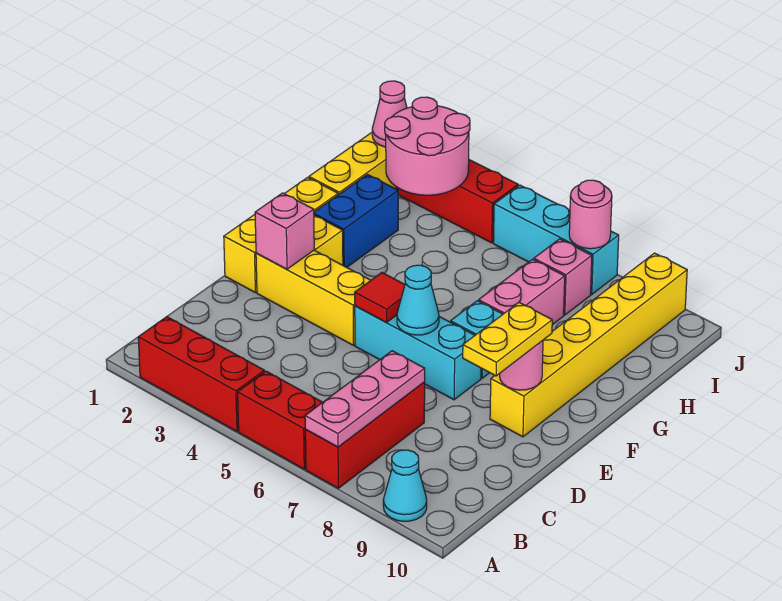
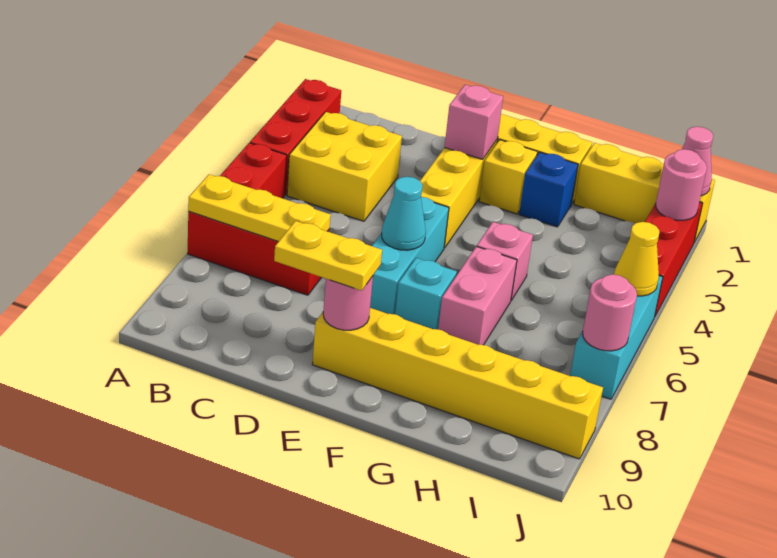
pink 1x3 plate [305,351,425,447] -> yellow 1x3 plate [188,174,331,242]
cyan 1x1 cone [383,450,427,521] -> none
none -> yellow 2x2 brick [287,112,402,221]
red 1x1 tile [355,273,405,322] -> none
blue 1x2 brick [314,175,398,267] -> blue 1x1 brick [519,152,578,227]
pink 1x2 brick [479,259,565,325] -> pink 1x2 brick turned to [438,247,517,345]
pink 2x2 round brick [385,97,470,195] -> pink 1x1 round brick [656,149,707,220]
pink 1x1 brick [534,239,592,315] -> pink 1x1 brick moved to [477,222,533,300]
none -> yellow 1x1 cone [614,222,659,296]

